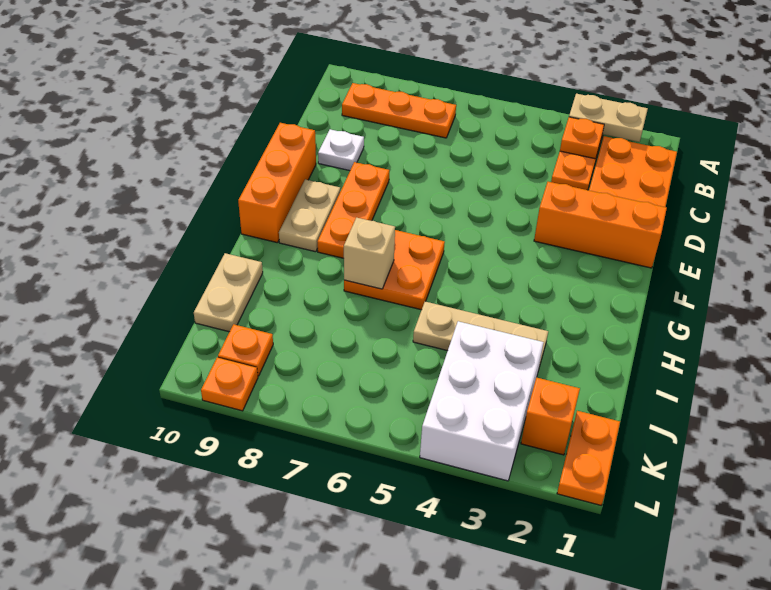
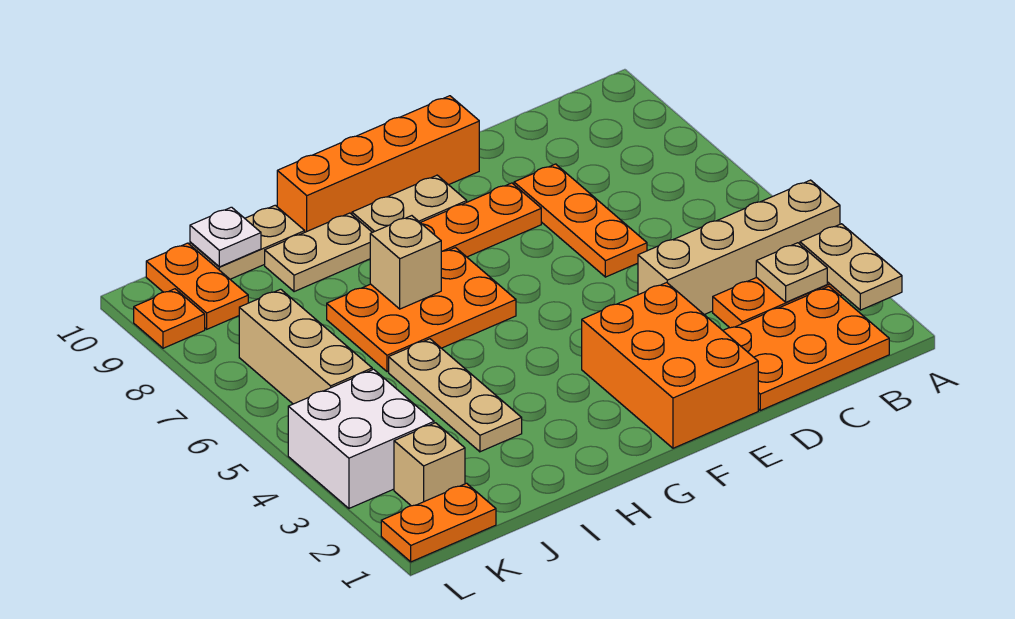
none -> tan 1x4 brick [638,180,840,315]
orange 1x1 plate [560,117,604,159] -> tan 1x1 plate [756,243,827,302]
orange 1x3 plate [342,83,456,138] -> orange 1x3 plate moved to [514,164,647,277]
white 1x1 plate [318,129,364,171] -> white 1x1 plate moved to [190,207,261,267]
orange 1x3 brick [534,182,667,268] -> orange 2x3 brick [582,283,758,448]
orange 1x3 brick [238,123,316,243] -> orange 1x4 brick [277,96,479,232]
orange 2x2 plate [344,230,445,310] -> orange 2x3 plate [327,248,516,372]
none -> tan 1x2 plate [265,213,372,292]
white 2x3 brick [420,321,544,481] -> white 2x2 brick [288,369,434,508]
orange 1x1 brick [521,378,580,455] -> tan 1x1 brick [394,423,465,506]
none -> tan 1x3 brick [239,289,372,404]
orange 1x1 plate [218,324,273,376] -> orange 1x2 plate [146,243,248,329]

